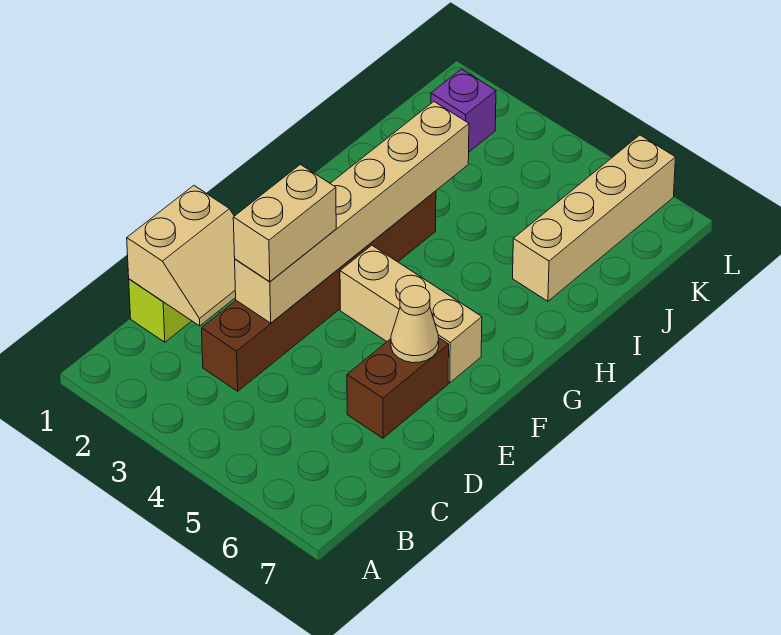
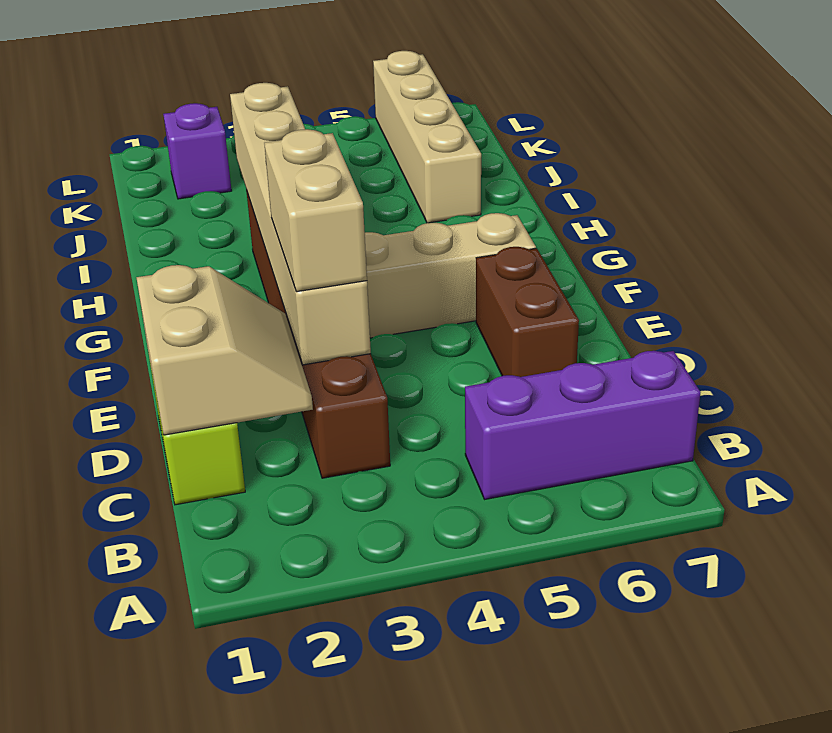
none -> purple 1x3 brick [465,351,701,499]
tan 1x1 cone [391,286,439,363] -> none

